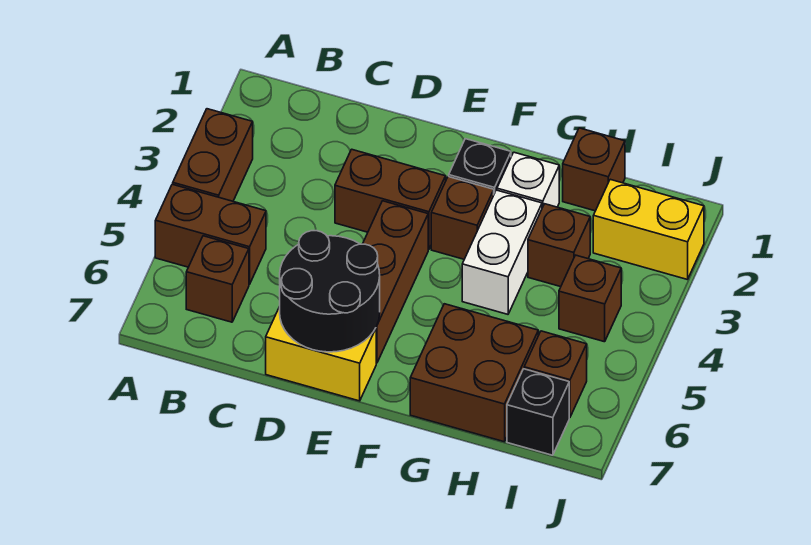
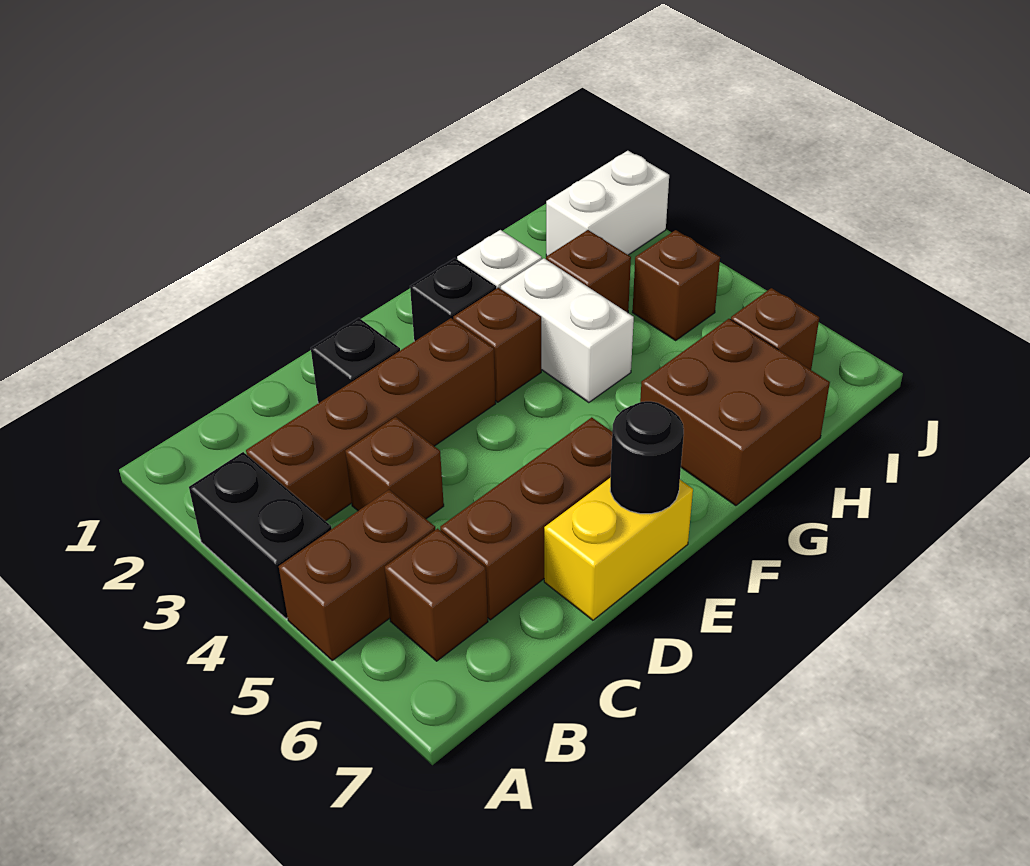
brown 1x2 brick [173,109,253,201] -> black 1x2 brick [189,452,332,619]
brown 1x2 brick [335,149,446,249] -> brown 1x4 brick [246,318,496,521]
black 2x2 round brick [280,231,380,352] -> black 1x1 round brick [610,401,684,514]
brown 1x3 brick [363,201,428,363] -> brown 1x3 brick turned to [440,417,612,620]
brown 1x1 brick [563,128,625,211] -> brown 1x1 brick moved to [345,417,444,519]
yellow 1x2 brick [593,179,704,280] -> white 1x2 brick [546,151,669,256]
black 1x1 brick [507,369,569,455] -> black 1x1 brick moved to [311,318,400,403]

